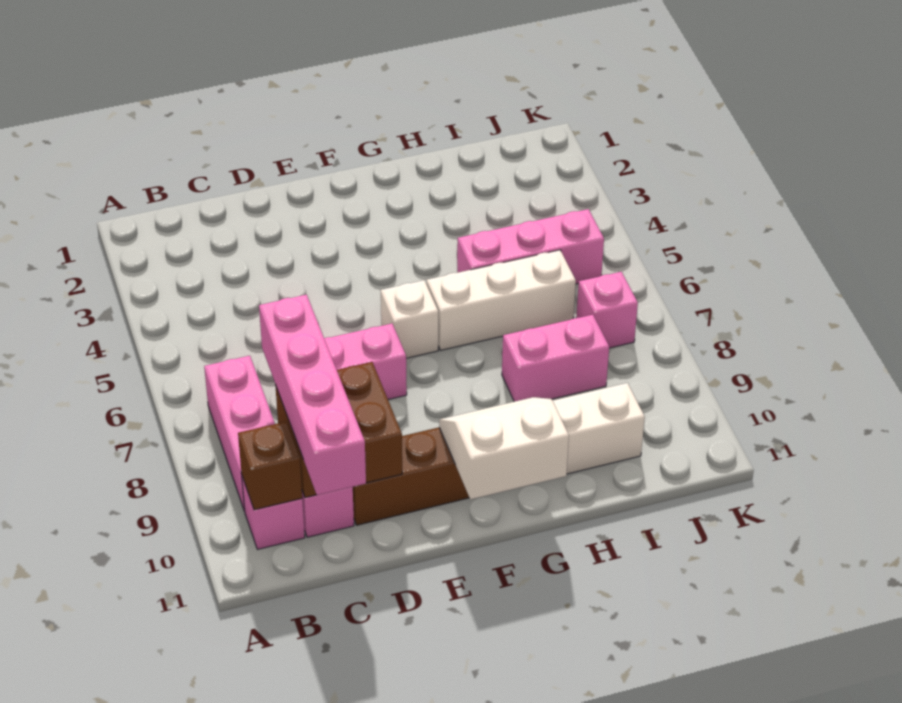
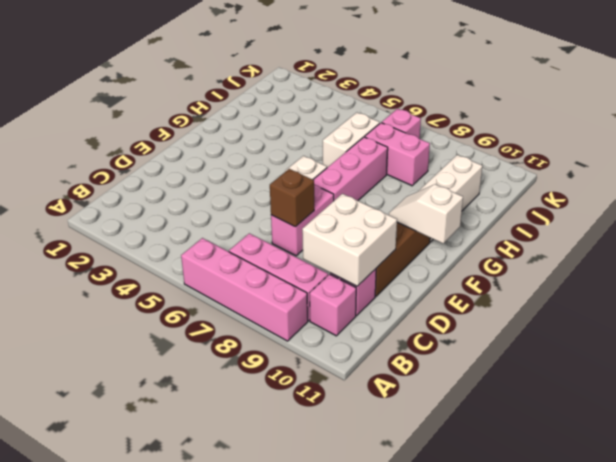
brown 1x1 brick [238,422,302,510] -> brown 1x1 brick moved to [270,169,314,227]
pink 1x4 brick [259,295,366,495] -> pink 1x4 brick moved to [181,238,308,341]
brown 2x2 brick [275,362,402,498] -> white 2x2 brick [302,194,397,286]
white 2x2 slope [439,397,569,499] -> white 1x2 slope [389,184,463,243]
white 1x3 brick [427,250,576,350] -> white 1x2 brick [323,112,380,167]
pink 1x3 brick [457,209,604,284] -> pink 1x3 brick moved to [313,137,388,201]
pink 1x2 brick [502,315,609,402] -> pink 1x2 brick turned to [365,123,430,186]

